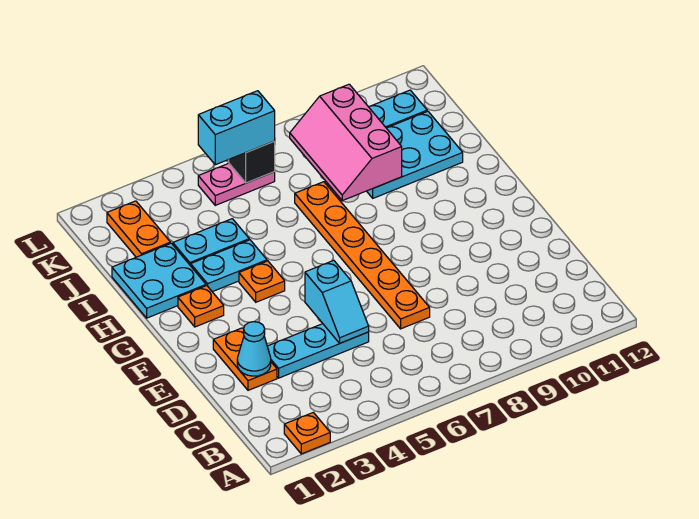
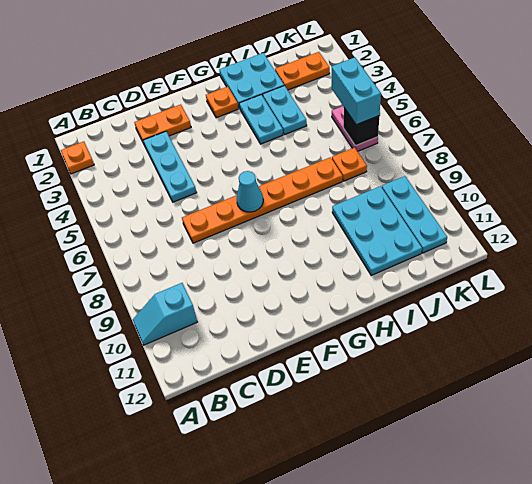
cyan 1x1 cone [237,322,271,376] -> cyan 1x1 cone moved to [237,171,263,212]
cyan 1x2 slope [305,260,369,343] -> cyan 1x2 slope moved to [133,283,197,345]
orange 1x1 plate [239,261,285,302] -> orange 1x1 plate moved to [332,147,367,181]
pink 2x3 slope [290,84,402,201] -> none

